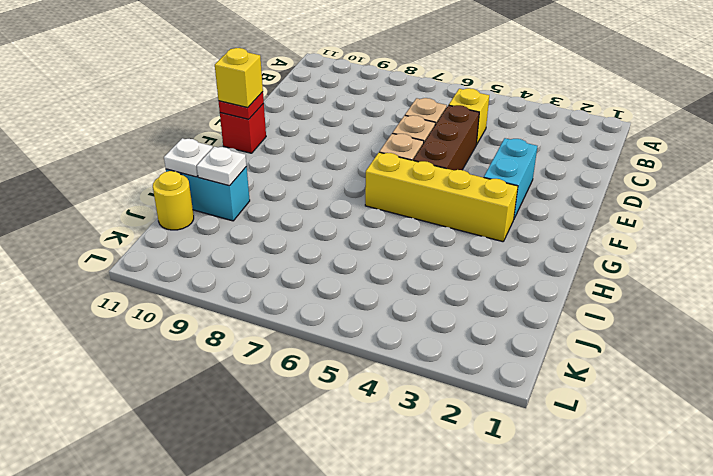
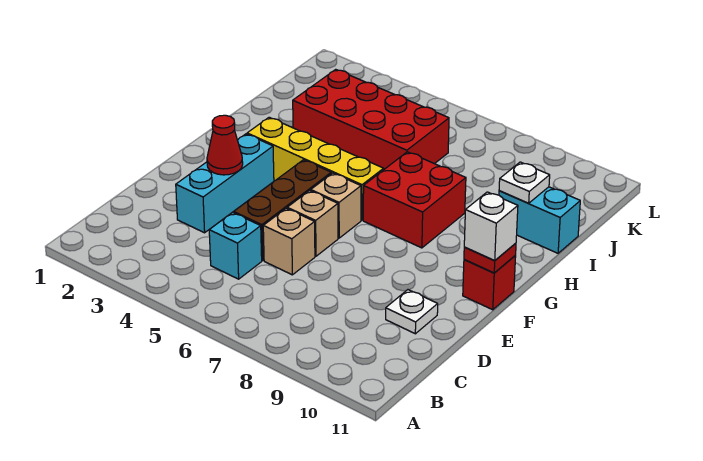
yellow 1x1 brick [449,88,489,145] -> cyan 1x1 brick [209,212,262,279]
cyan 1x2 brick [484,138,537,218] -> cyan 1x3 brick [176,134,274,233]
none -> red 1x1 cone [207,115,243,175]
yellow 1x1 brick [215,48,263,108] -> white 1x1 brick [464,192,518,261]
none -> red 2x2 brick [363,152,466,248]
none -> red 2x4 brick [293,69,449,169]
white 1x1 plate [164,138,213,177] -> white 1x1 plate moved to [386,290,438,334]
yellow 1x1 round brick [153,171,194,230] -> none

